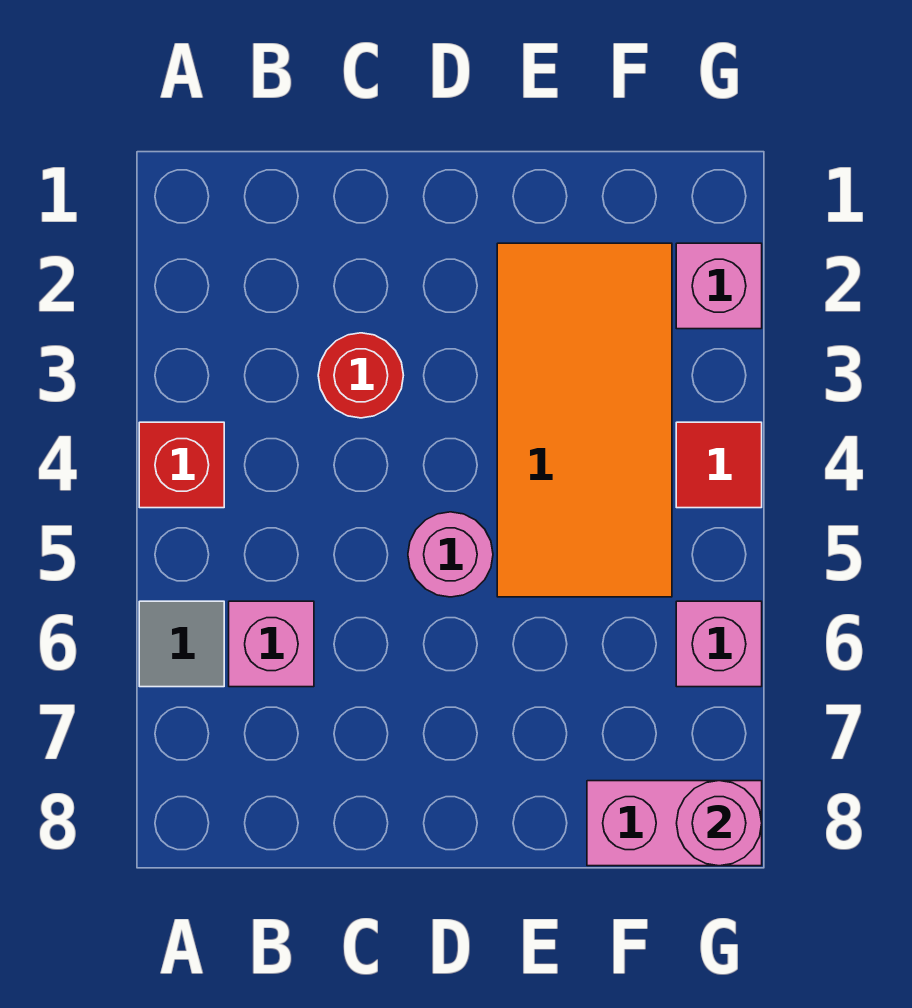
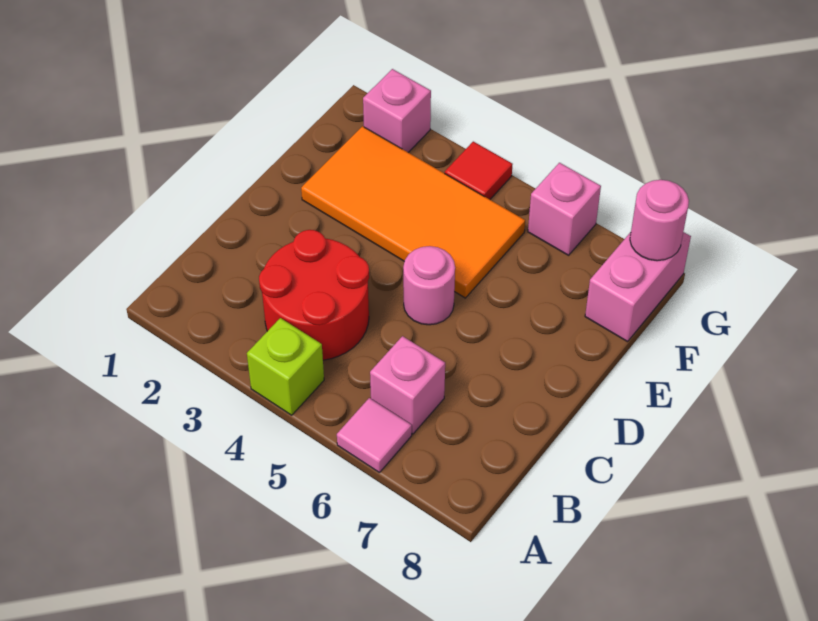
red 1x1 brick [139,422,224,508] -> lime 1x1 brick [247,318,324,415]
grey 1x1 tile [139,601,224,687] -> pink 1x1 tile [337,398,412,473]
red 1x1 round brick [318,333,403,418] -> red 2x2 round brick [259,230,369,360]

